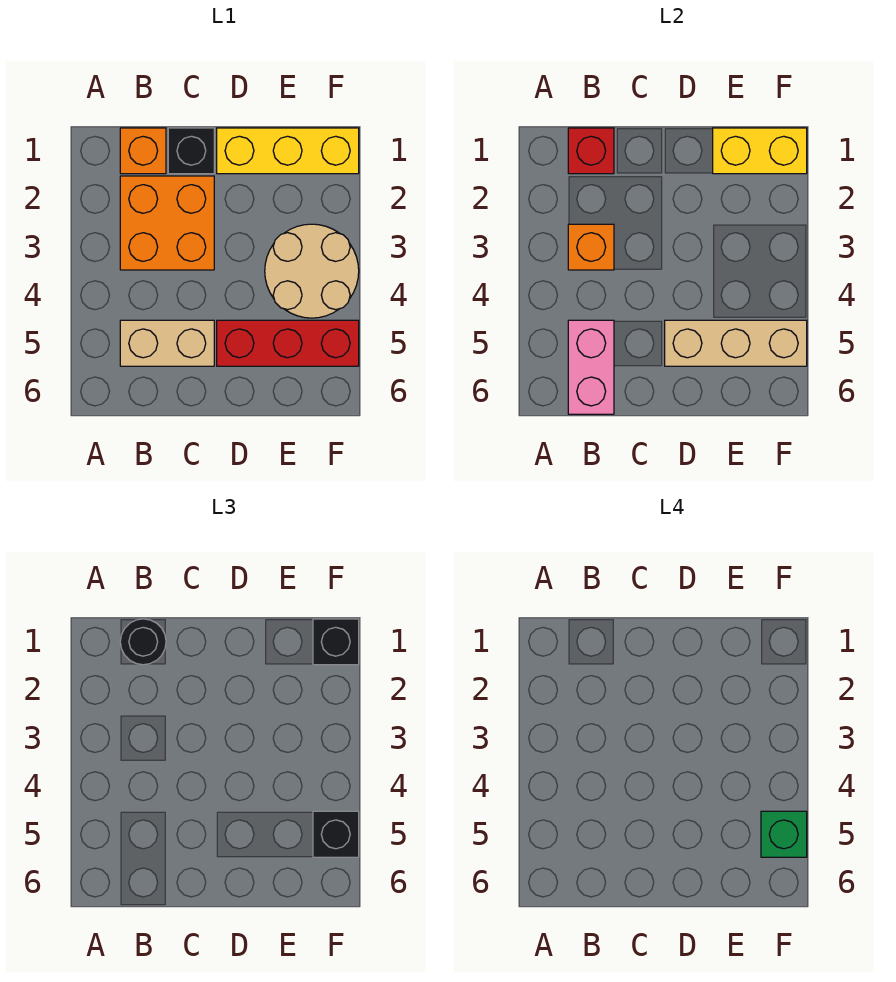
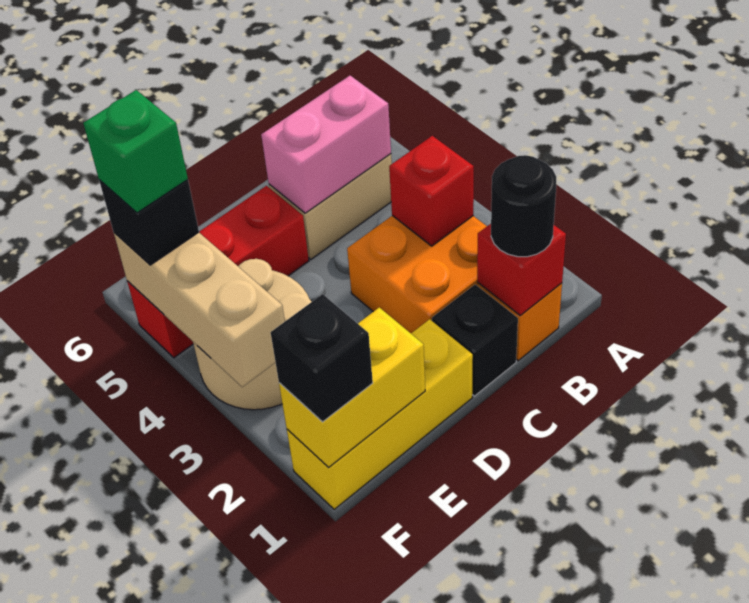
orange 1x1 brick [568,224,614,270] -> red 1x1 brick [389,136,474,246]
pink 1x2 brick [568,320,614,414] -> pink 1x2 brick turned to [261,76,391,213]
tan 1x3 brick [665,320,807,366] -> tan 1x3 brick turned to [114,232,285,387]

